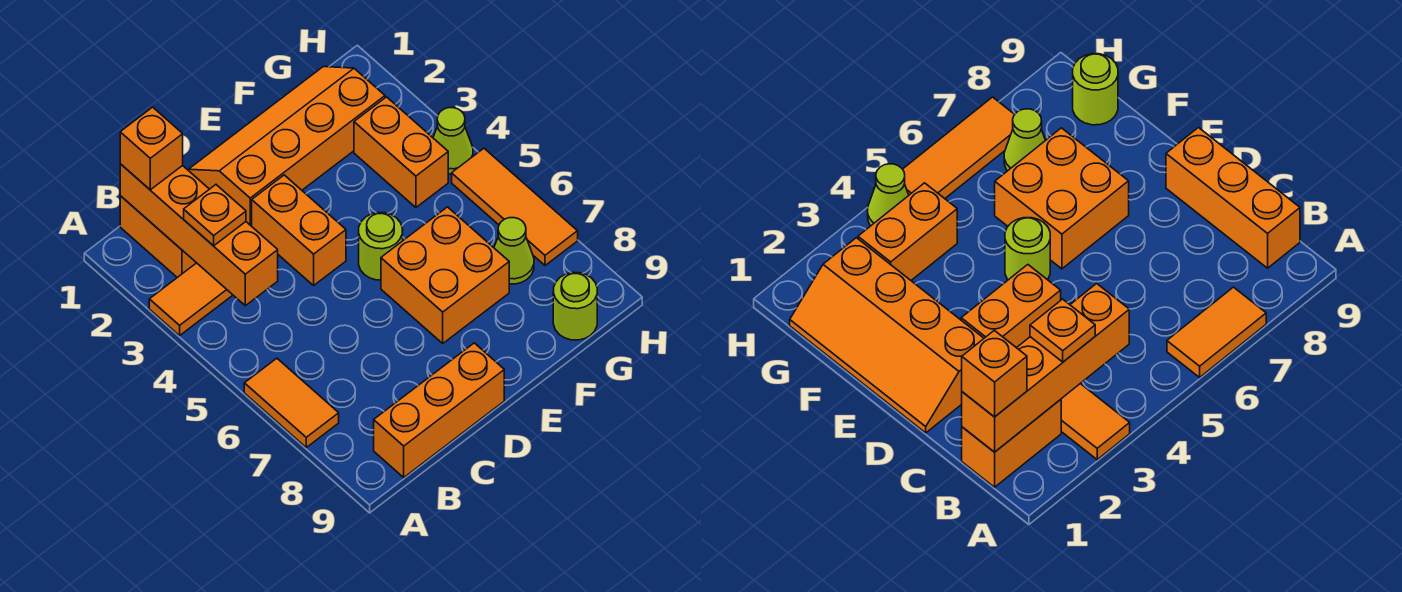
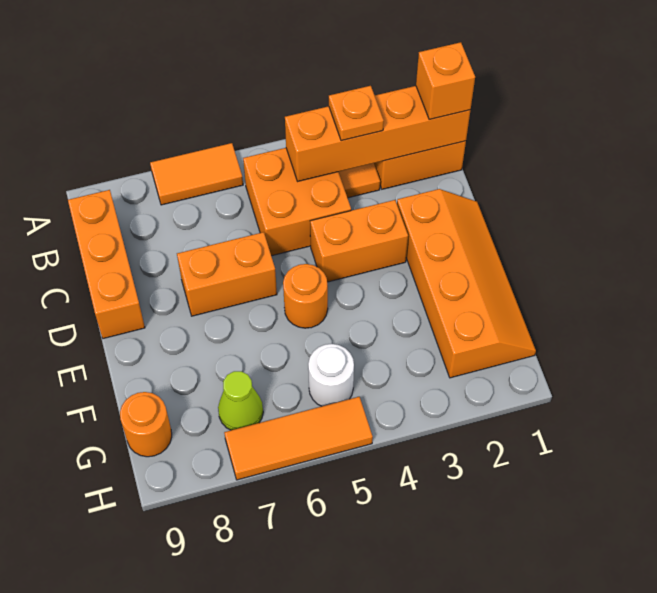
lime 1x1 round brick [359,213,403,280] -> orange 1x1 round brick [283,264,328,328]
orange 2x2 brick [381,207,509,343] -> orange 2x2 brick moved to [243,148,351,256]
orange 1x2 brick [354,97,448,207] -> orange 1x2 brick moved to [177,232,277,316]
none -> white 1x1 round brick [308,344,354,406]
lime 1x1 round brick [553,272,597,340] -> orange 1x1 round brick [120,392,172,457]
lime 1x1 cone [433,108,473,174] -> none

